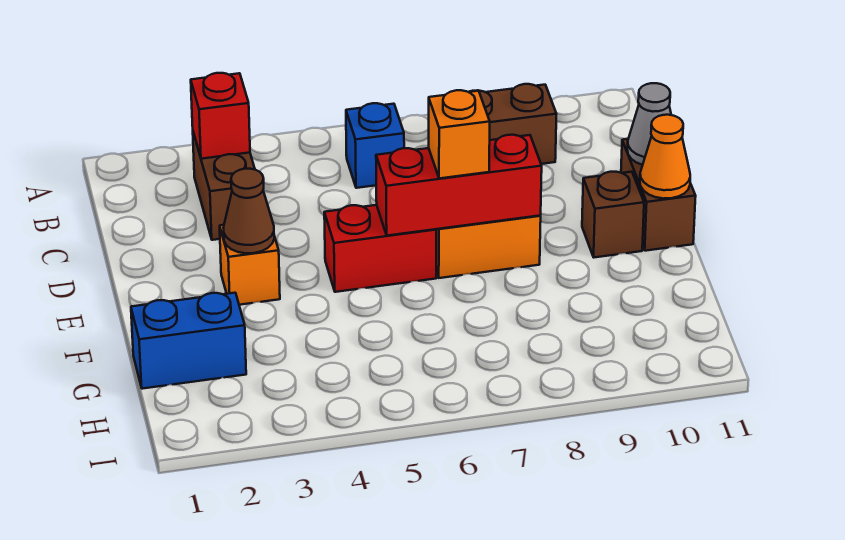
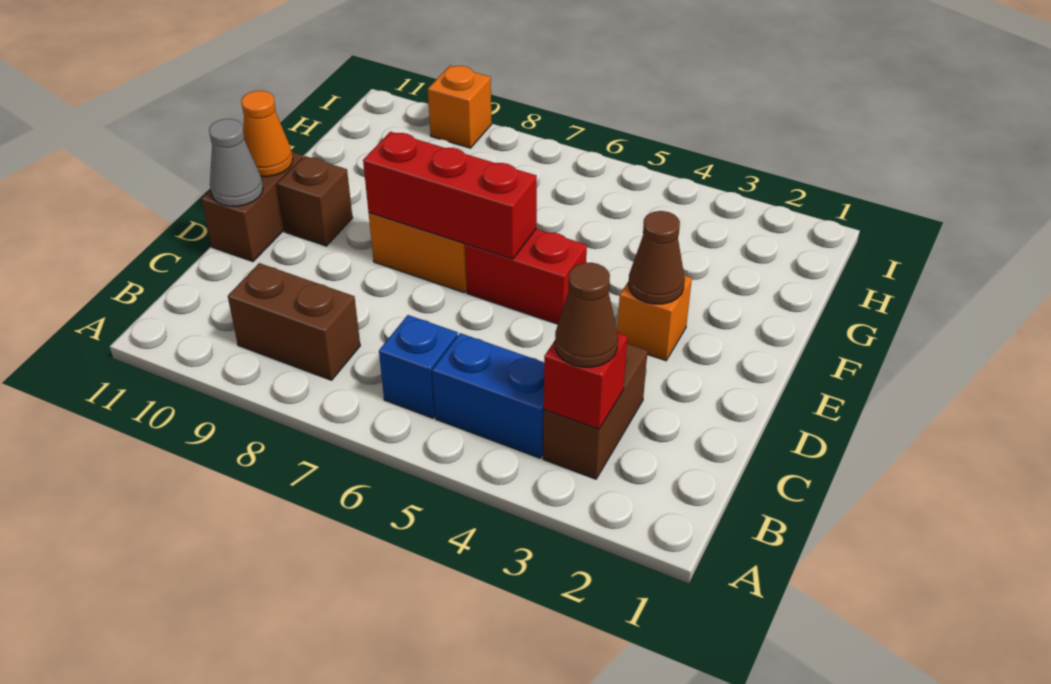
none -> brown 1x1 cone [555,262,618,367]
orange 1x1 brick [429,90,490,178] -> orange 1x1 brick moved to [428,66,492,148]
blue 1x2 brick [131,293,246,389] -> blue 1x2 brick moved to [432,333,544,458]

